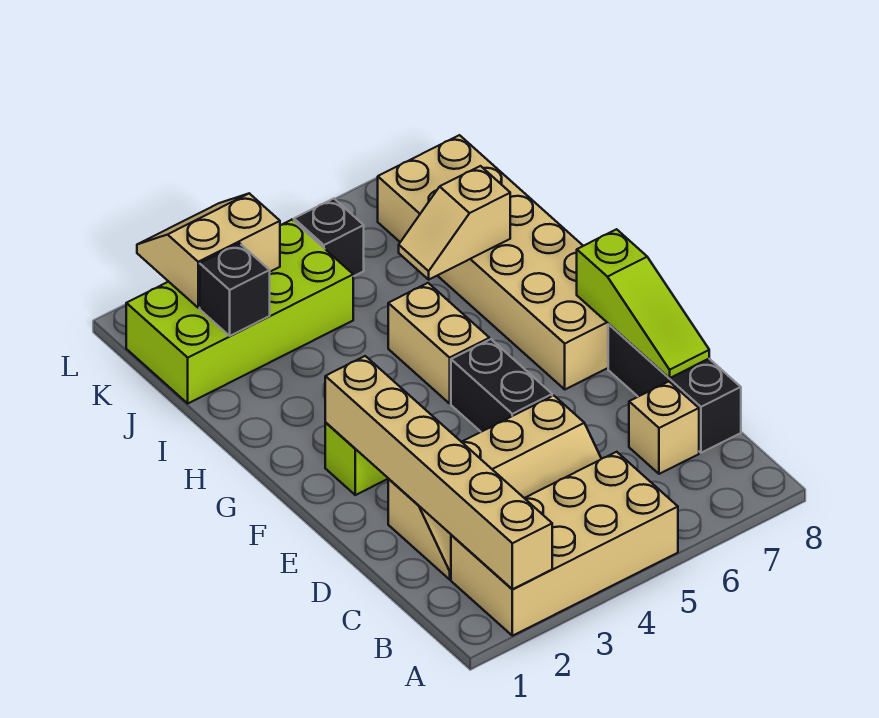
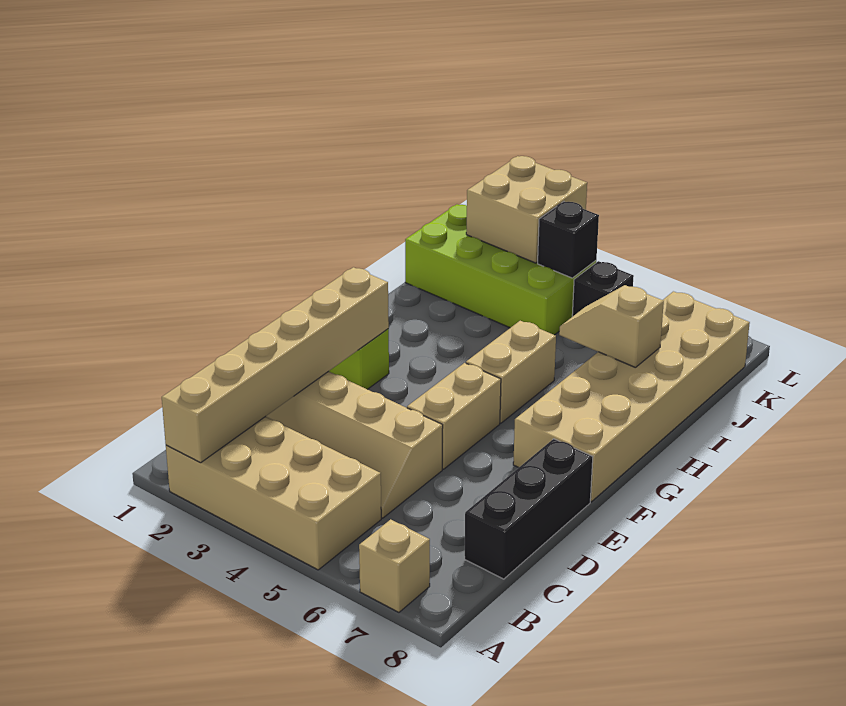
tan 1x1 brick [629,382,699,474] -> tan 1x1 brick moved to [359,519,430,612]
lime 1x3 slope [577,229,709,378] -> none
black 1x2 brick [451,339,552,432] -> tan 1x2 brick [407,363,501,469]
black 1x1 brick [200,243,270,336] -> black 1x1 brick moved to [538,201,599,278]
tan 2x2 slope [137,193,280,308] -> tan 2x2 brick [466,156,587,263]

